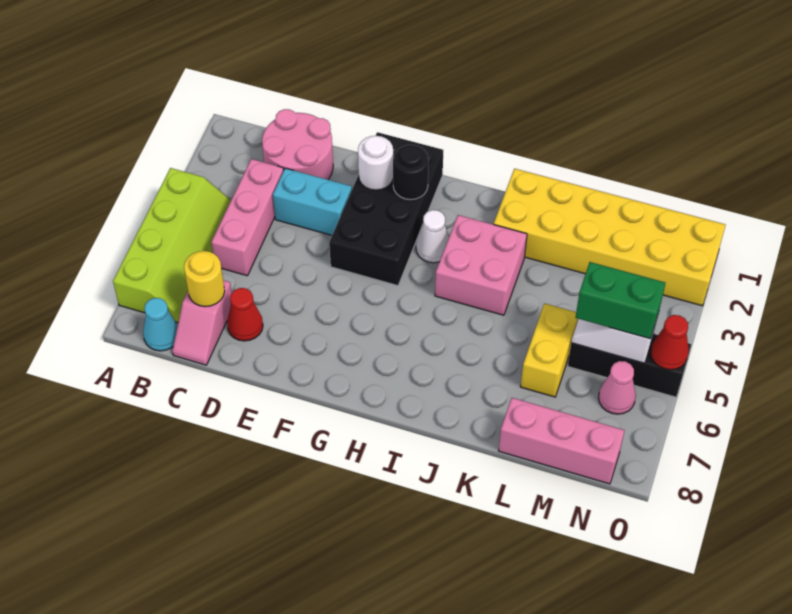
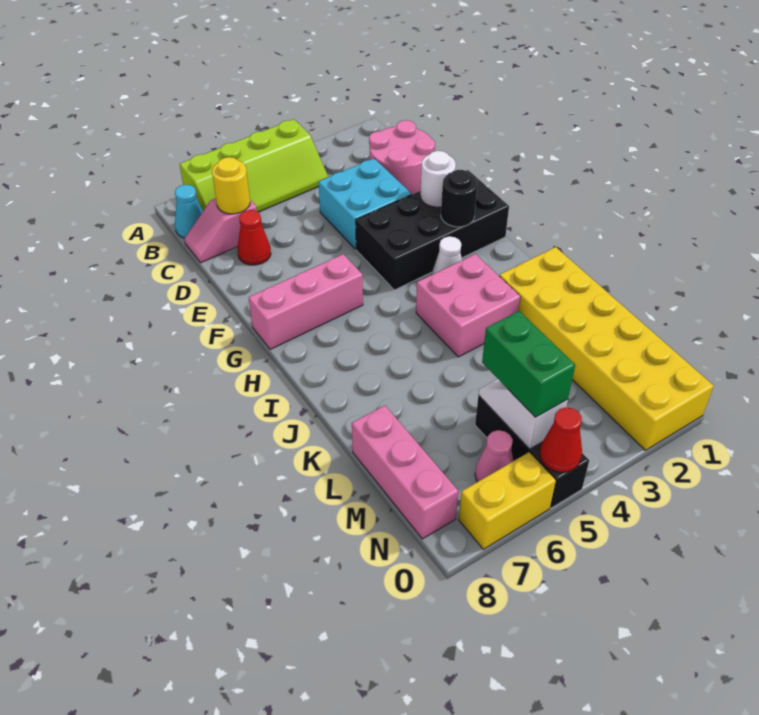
pink 1x3 brick [211,159,284,276] -> pink 1x3 brick moved to [249,254,363,349]
cyan 1x2 brick [273,168,352,235] -> cyan 2x2 brick [319,158,412,249]
yellow 1x2 brick [521,303,578,397] -> yellow 1x2 brick moved to [459,452,556,549]

